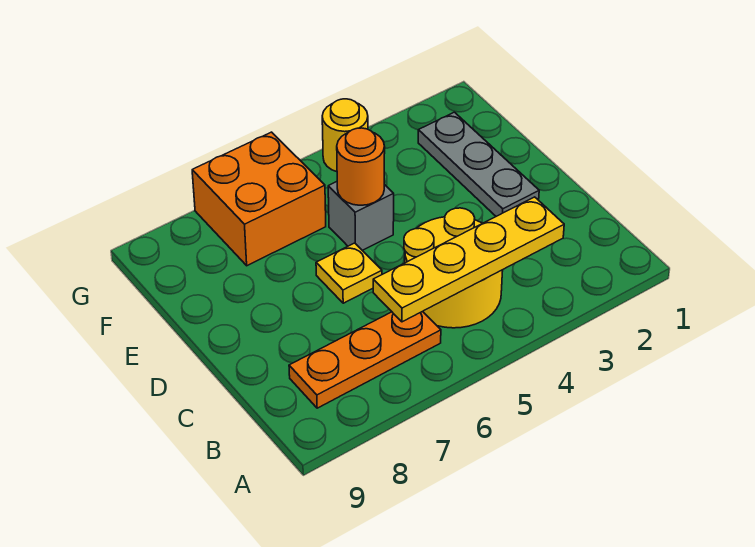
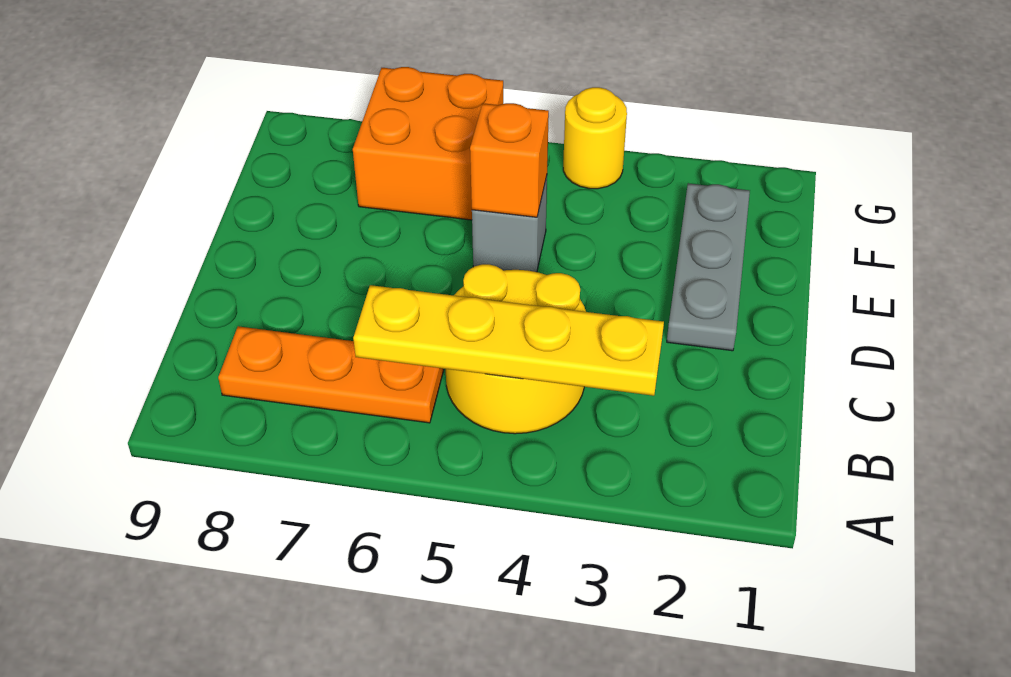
yellow 1x1 plate [316,243,382,303] -> none
orange 1x1 round brick [337,128,385,205] -> orange 1x1 brick [470,103,549,217]

